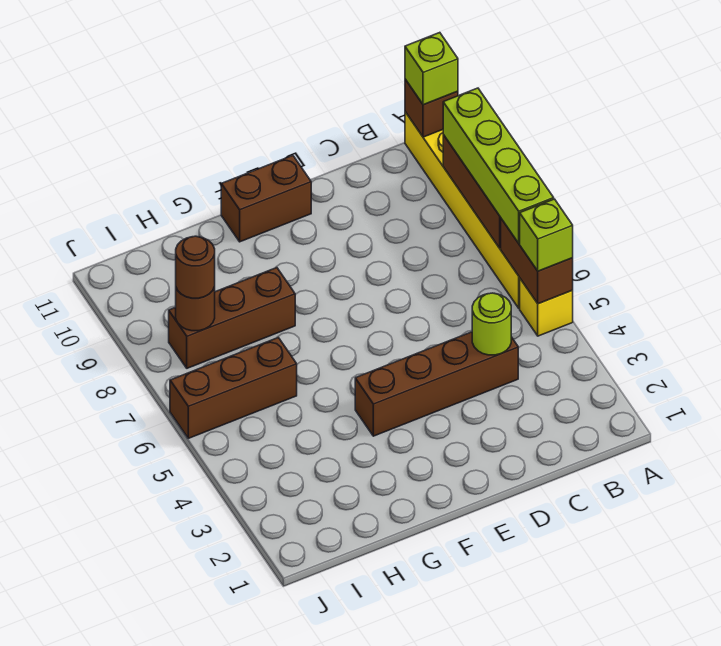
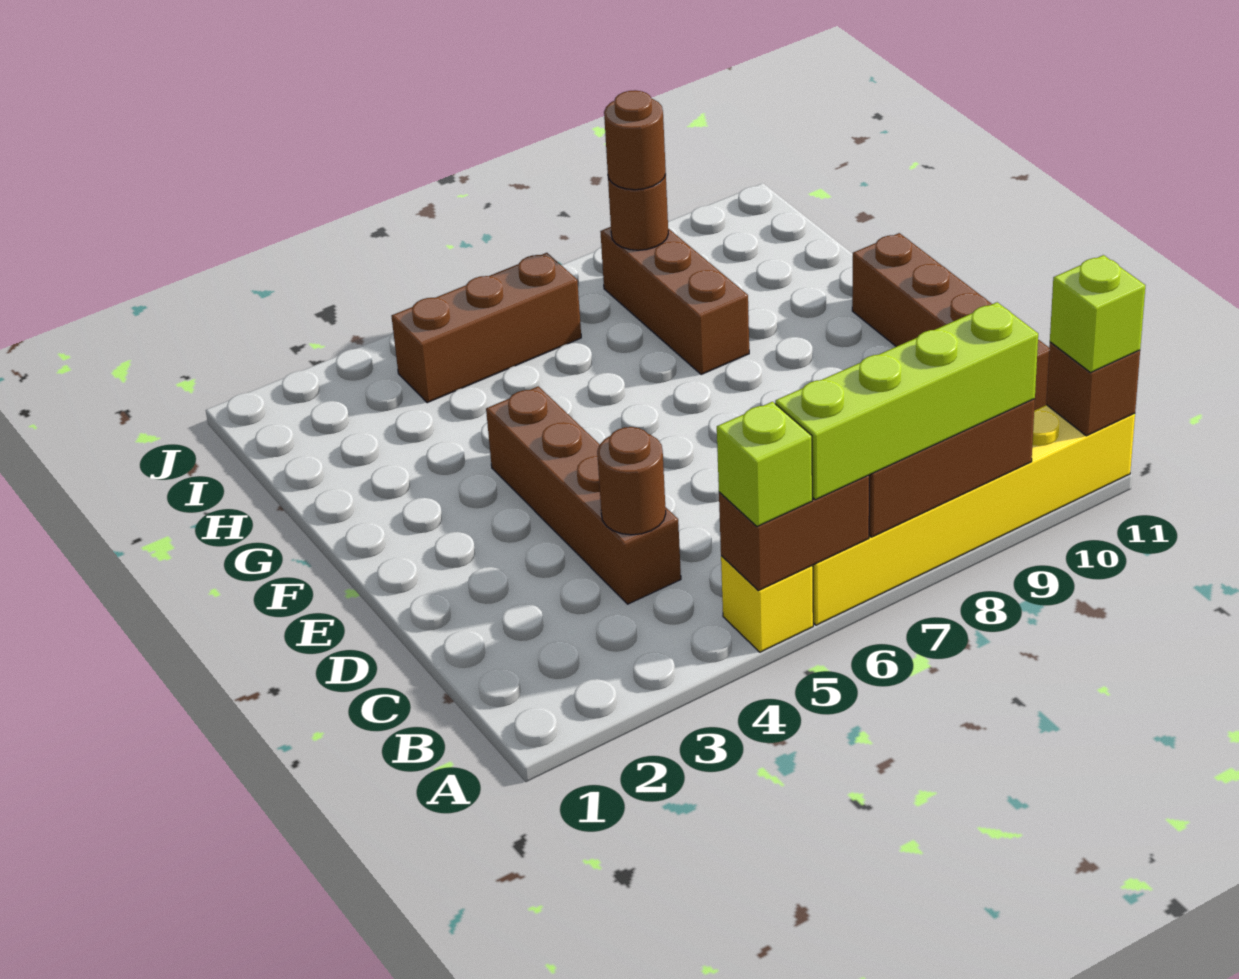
lime 1x1 round brick [472,293,511,355] -> brown 1x1 round brick [597,427,666,535]
brown 1x2 brick [221,155,311,242] -> brown 1x4 brick [852,233,1049,411]
brown 1x3 brick [170,338,297,438] -> brown 1x3 brick turned to [392,253,581,403]

